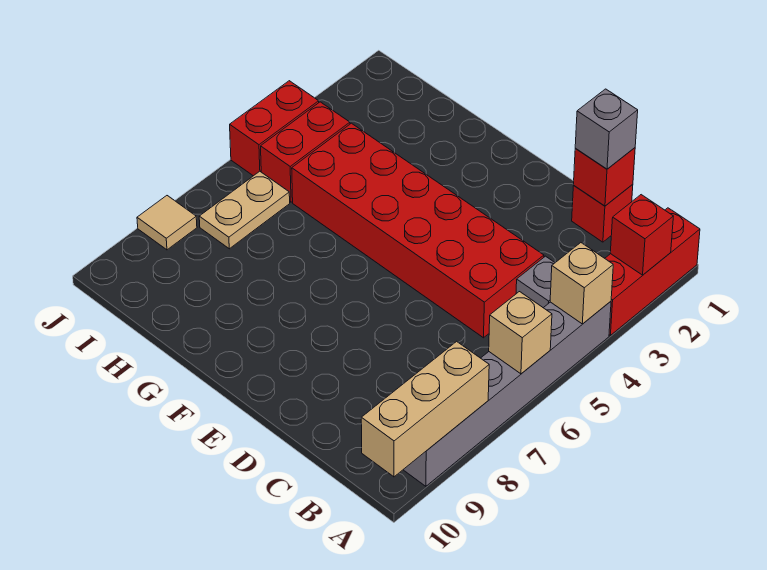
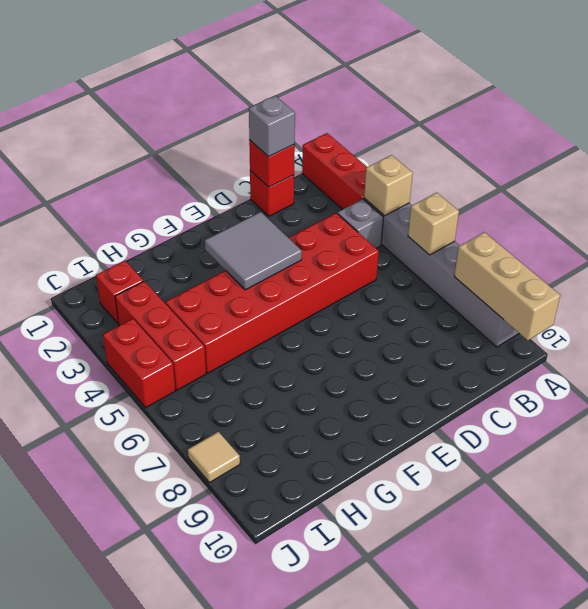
red 1x1 brick [610,195,673,275] -> red 1x1 brick moved to [96,261,143,323]
none -> grey 2x2 tile [205,212,302,290]
red 1x2 brick [261,102,350,202] -> red 1x3 brick [115,281,206,390]
tan 1x2 plate [199,171,290,249] -> none

